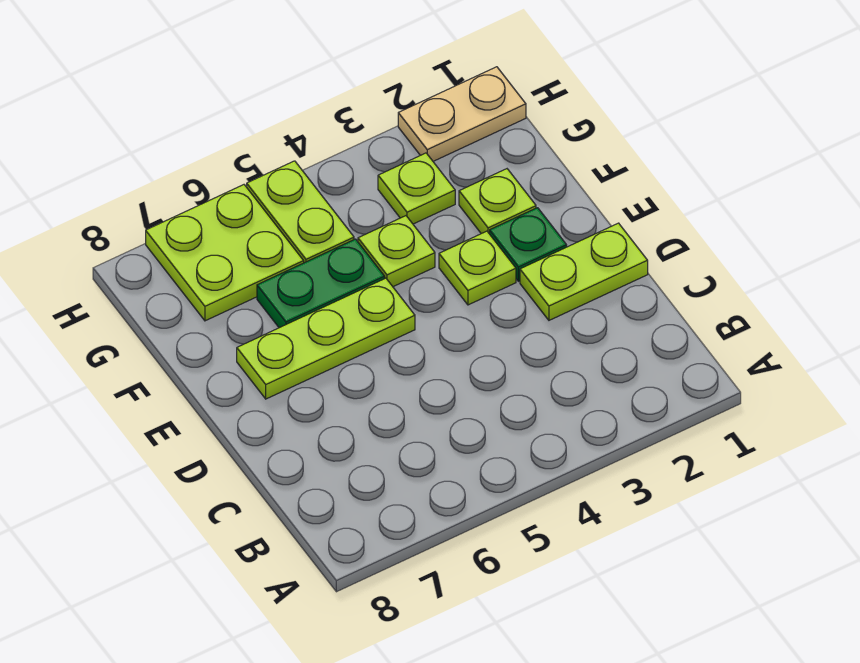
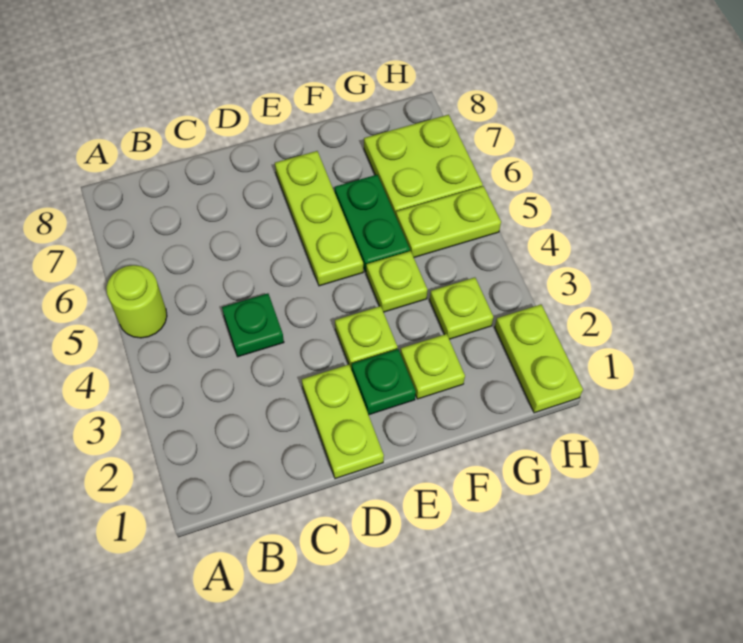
none -> lime 1x1 round brick [106,265,167,338]
none -> green 1x1 plate [222,293,284,357]
tan 1x2 plate [398,67,526,161] -> lime 1x2 plate [495,304,583,413]

